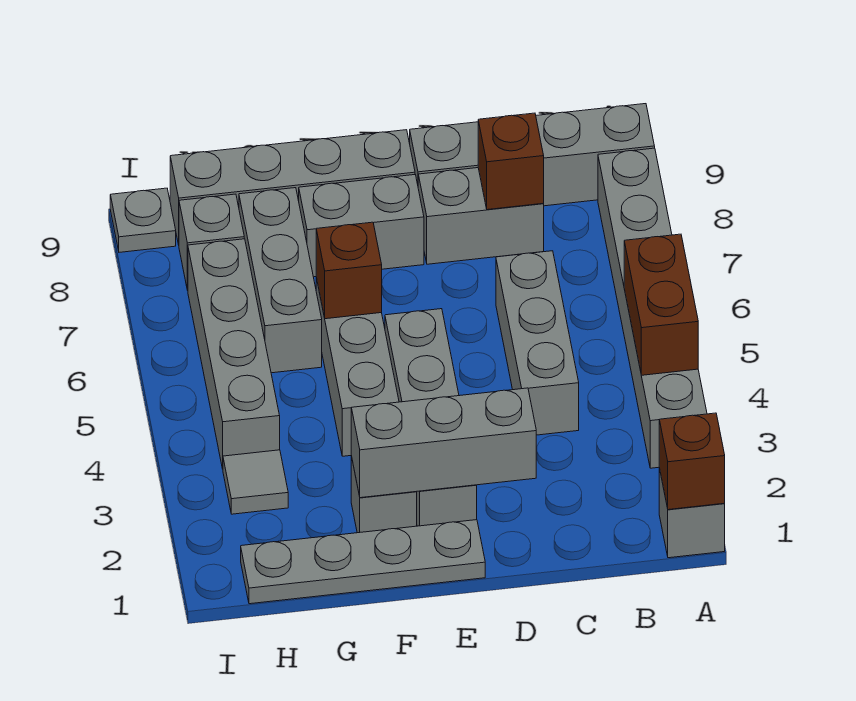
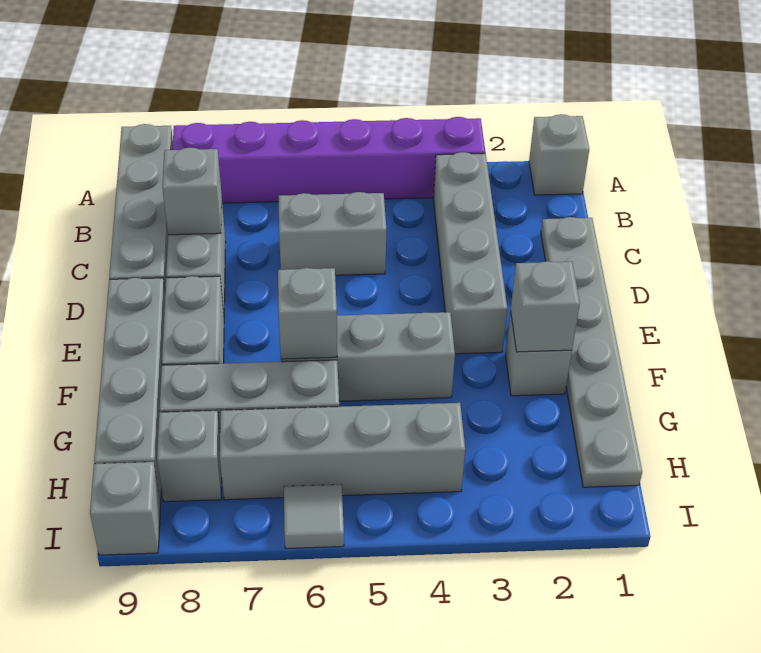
brown 1x1 brick [659,413,725,510] -> none
grey 1x6 brick [598,148,707,468] -> purple 1x6 brick [172,117,485,203]
brown 1x2 brick [624,234,698,375] -> none
grey 1x3 brick [496,251,579,435] -> grey 1x2 brick [279,192,387,275]
brown 1x1 brick [478,113,544,210] -> grey 1x1 brick [162,148,222,235]
grey 1x3 brick [351,388,536,498] -> grey 1x1 brick [511,261,580,352]
grey 1x4 plate [241,520,485,604] -> grey 1x6 plate [541,217,642,487]
grey 1x4 brick [385,309,477,526] -> grey 1x4 brick turned to [433,152,507,354]
brown 1x1 brick [316,222,382,319] -> grey 1x1 brick [278,268,337,359]
grey 1x1 tile [223,450,288,514] -> grey 1x1 tile moved to [284,485,344,548]
grey 1x1 plate [110,188,176,252] -> grey 1x1 brick [90,462,161,555]

